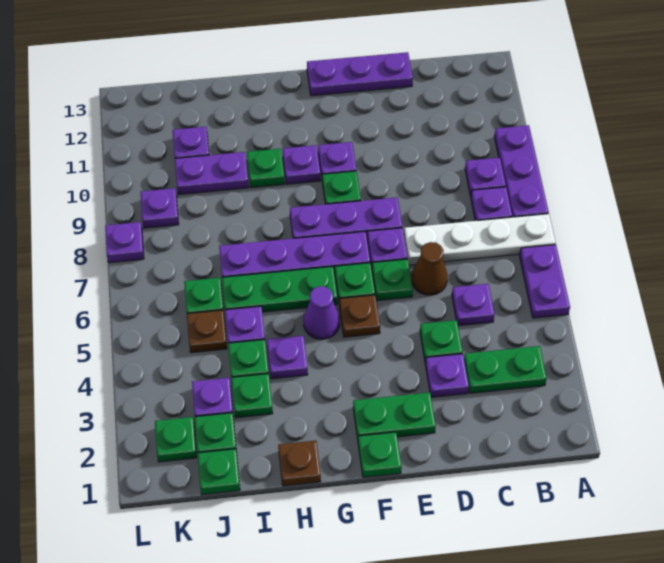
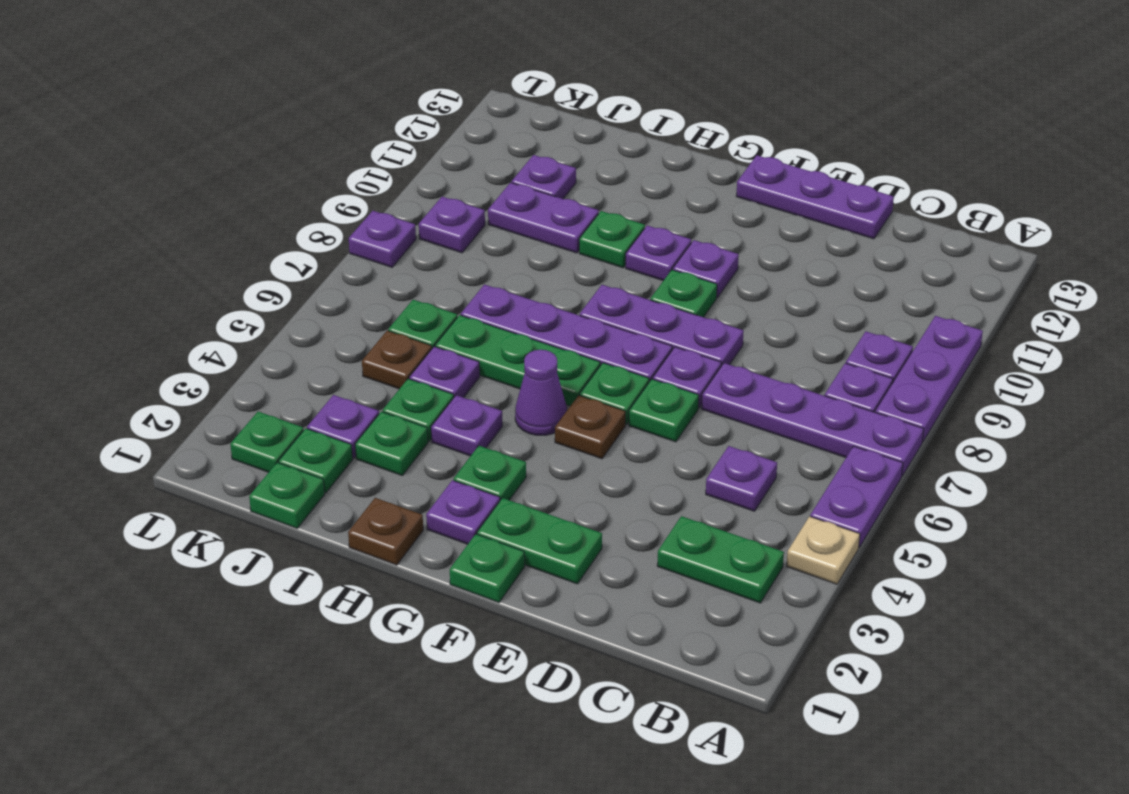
none -> tan 1x1 plate [787,516,860,584]
white 1x4 plate [404,214,556,265] -> purple 1x4 plate [702,363,924,476]
purple 1x1 plate [425,354,469,397] -> purple 1x1 plate moved to [426,480,500,544]
green 1x1 plate [420,320,463,363] -> green 1x1 plate moved to [454,446,526,500]
brown 1x1 cone [412,242,447,295] -> none

